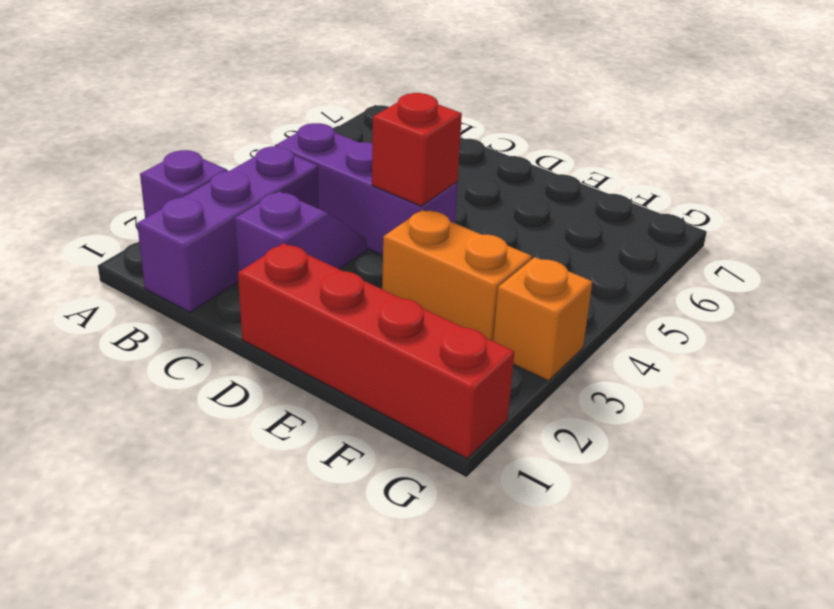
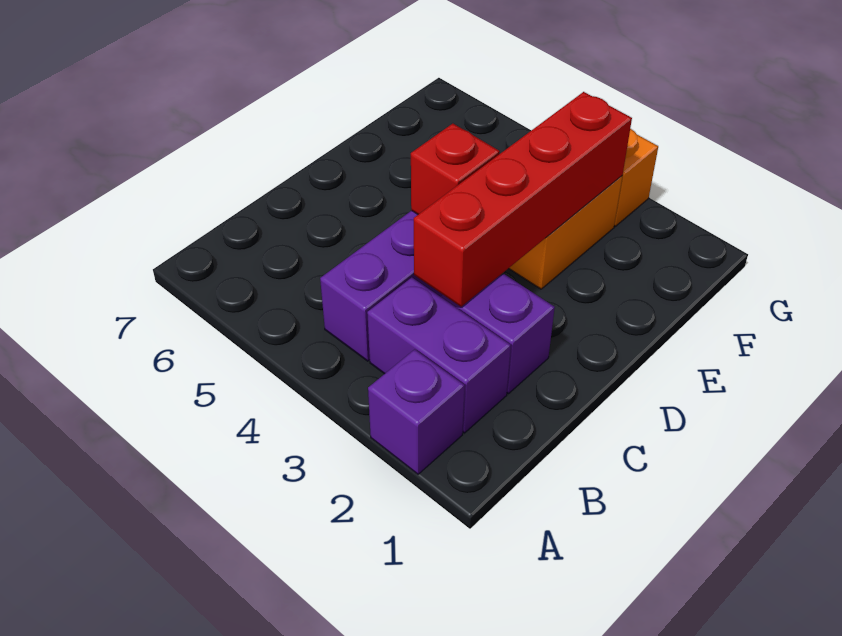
purple 1x3 brick [137,146,319,312] -> purple 1x2 brick [367,277,511,433]
red 1x4 brick [238,243,514,458] -> red 1x4 brick moved to [414,92,632,307]

